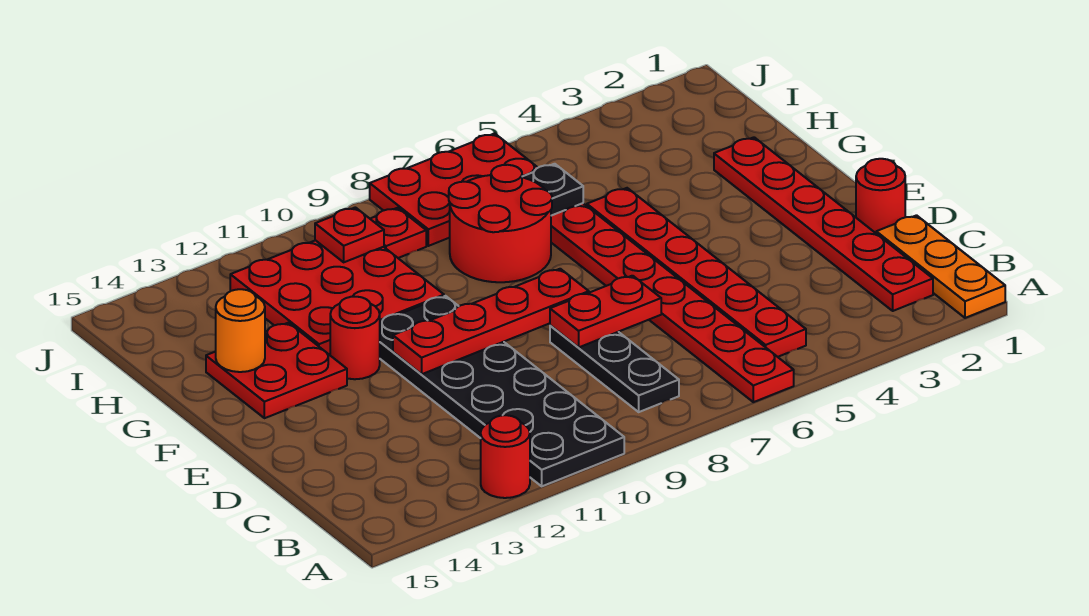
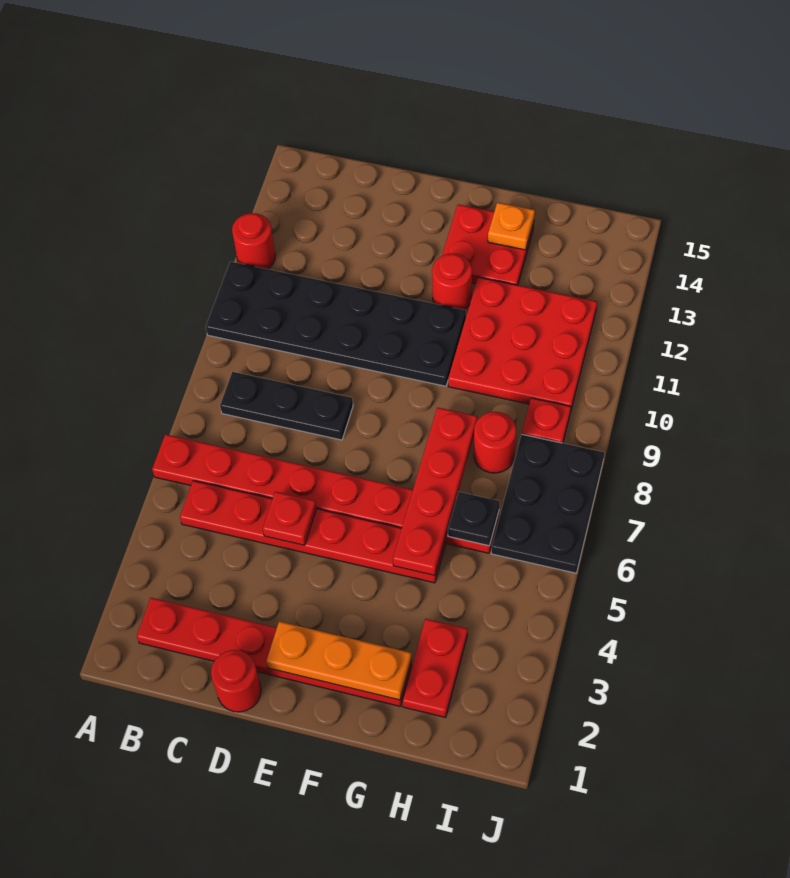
orange 1x3 plate [876,215,1005,318] -> orange 1x3 plate moved to [266,621,412,700]
red 1x2 plate [550,276,661,348] -> red 1x2 plate moved to [402,619,468,717]
red 1x4 plate [393,269,589,374] -> red 1x4 plate moved to [393,407,477,575]
red 2x2 round brick [449,165,552,282] -> red 1x1 round brick [474,412,516,473]
orange 1x1 round brick [216,289,265,372] -> orange 1x1 plate [488,202,535,250]
red 2x3 plate [370,133,538,246] -> black 2x3 plate [491,434,604,573]
red 1x1 plate [315,207,384,262] -> red 1x1 plate moved to [263,492,317,545]

